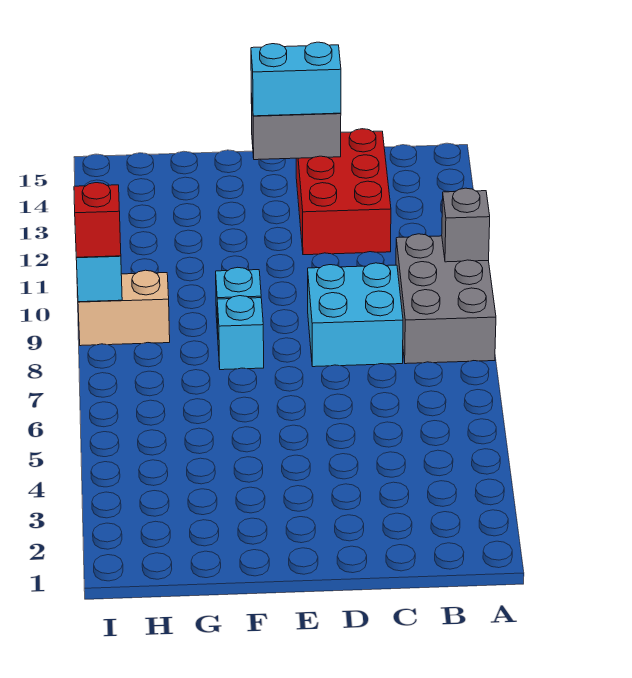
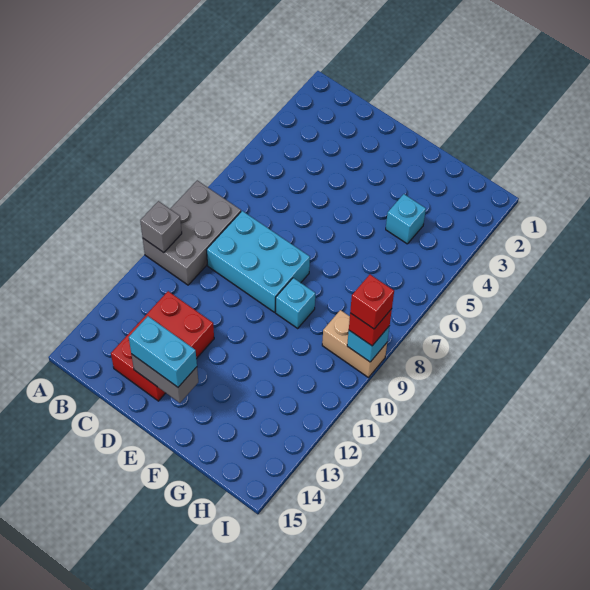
cyan 2x2 brick [308,263,403,367] -> cyan 2x3 brick [207,211,310,312]
cyan 1x1 brick [217,296,264,370] -> cyan 1x1 brick moved to [386,194,426,244]
none -> red 1x1 brick [350,274,394,329]

